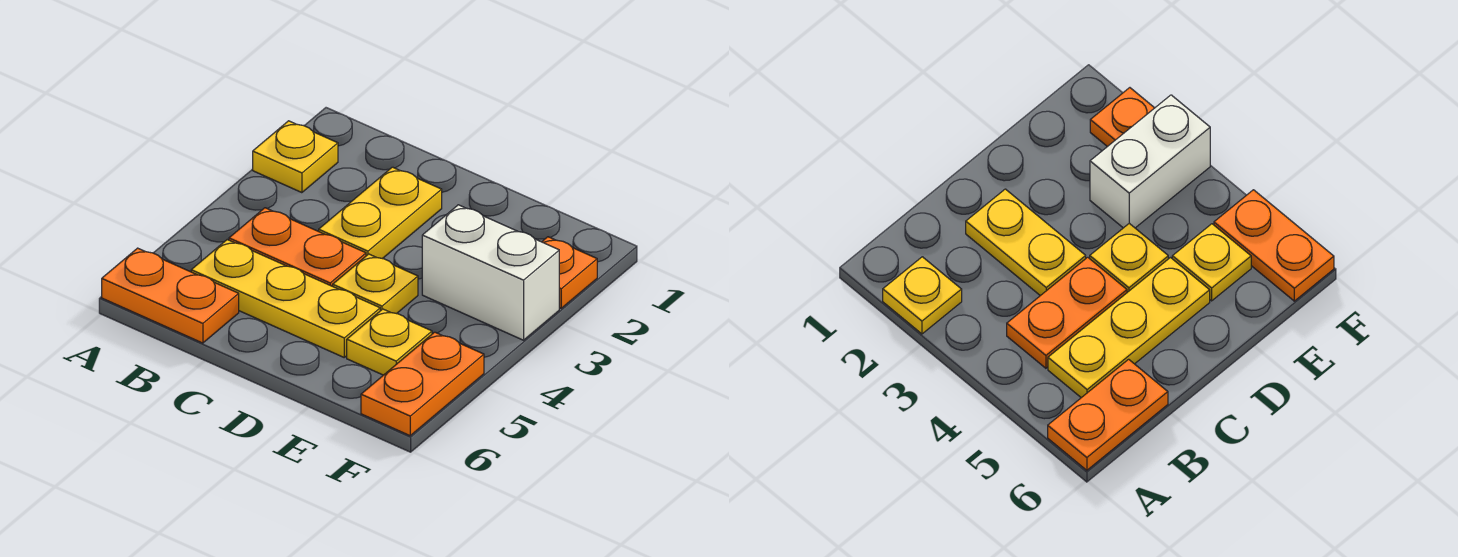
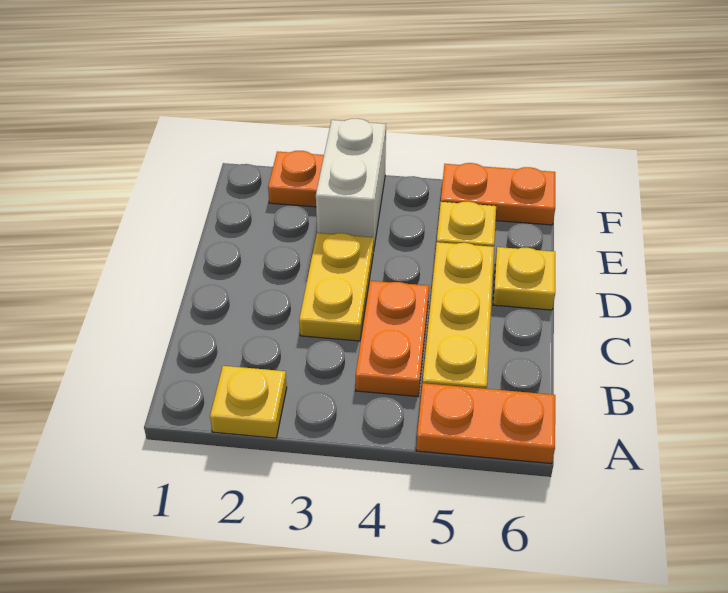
orange 1x2 plate [102,248,239,343] -> orange 1x2 plate turned to [416,383,555,464]
yellow 1x2 plate [319,167,442,259] -> yellow 1x2 plate turned to [299,233,374,341]
yellow 1x1 plate [333,254,418,314] -> yellow 1x1 plate moved to [493,247,555,310]

